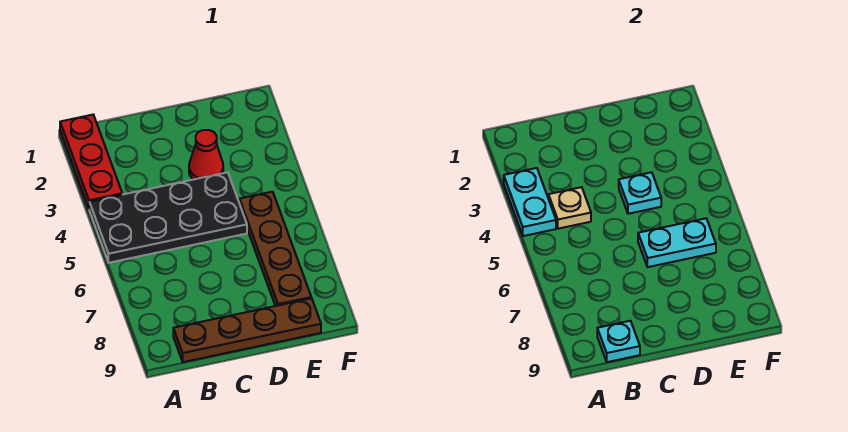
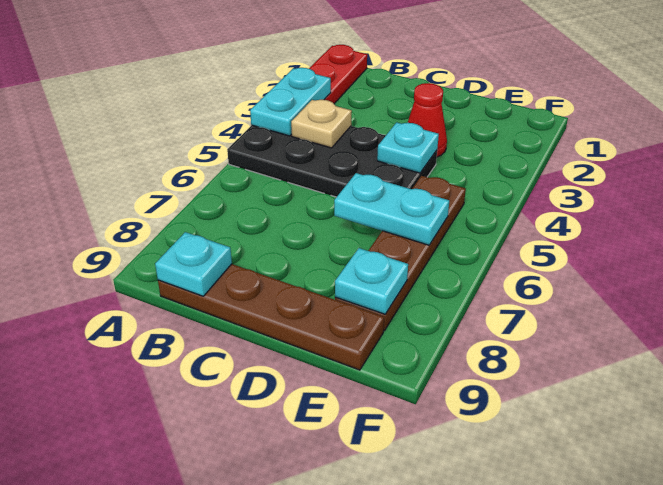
none -> cyan 1x1 plate [335,248,408,314]

